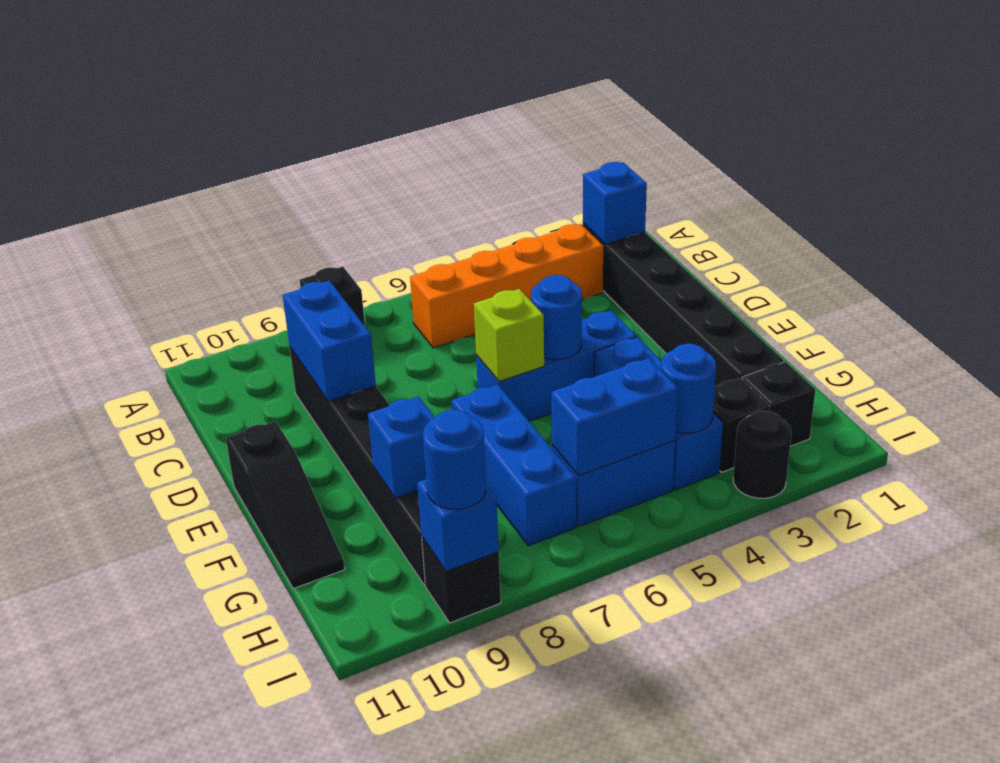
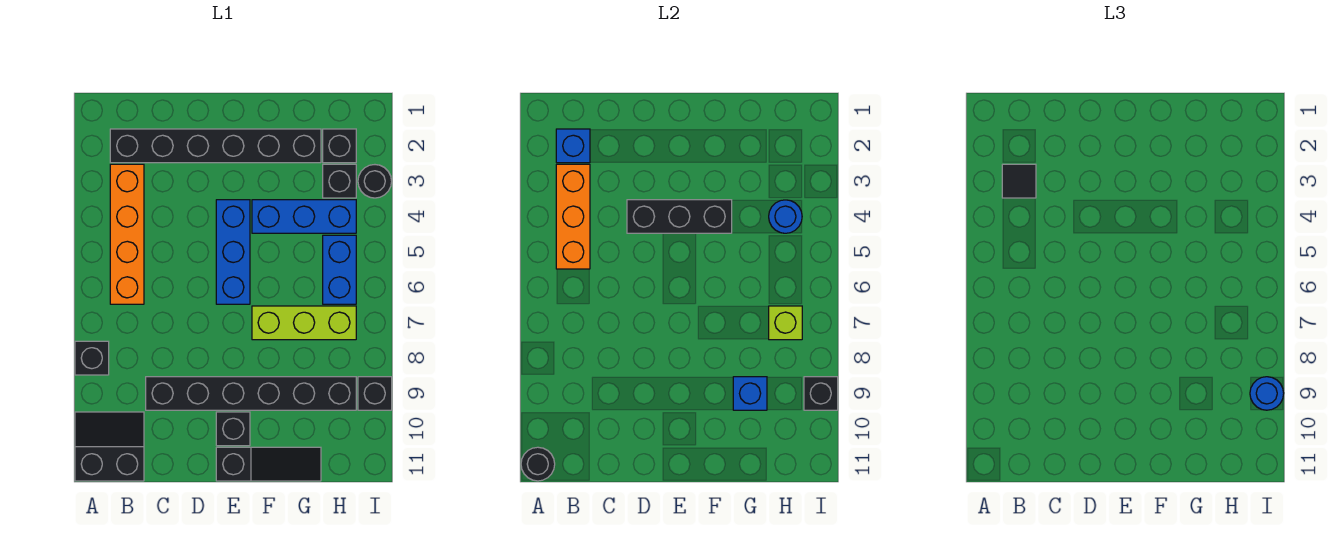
none -> black 2x2 slope [75,412,144,481]
none -> black 1x1 round brick [521,447,555,481]
none -> orange 1x3 brick [556,164,590,269]
none -> black 1x1 tile [1002,164,1036,198]
blue 1x2 brick [283,281,376,401] -> none
none -> black 1x3 brick [627,200,732,233]
blue 1x1 round brick [531,275,582,360] -> none
lime 1x1 brick [474,289,544,381] -> lime 1x1 brick moved to [769,306,802,340]
none -> black 1x1 brick [216,412,250,446]
blue 1x3 brick [452,384,576,546] -> lime 1x3 brick [252,306,356,340]
blue 1x2 brick [551,358,678,476] -> none
blue 1x1 brick [417,479,499,571] -> black 1x1 brick [804,377,838,410]

